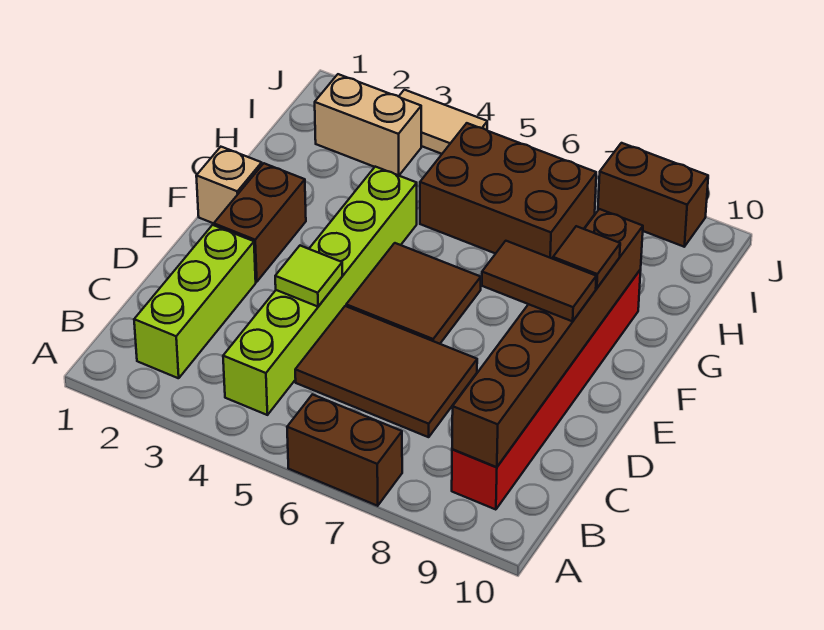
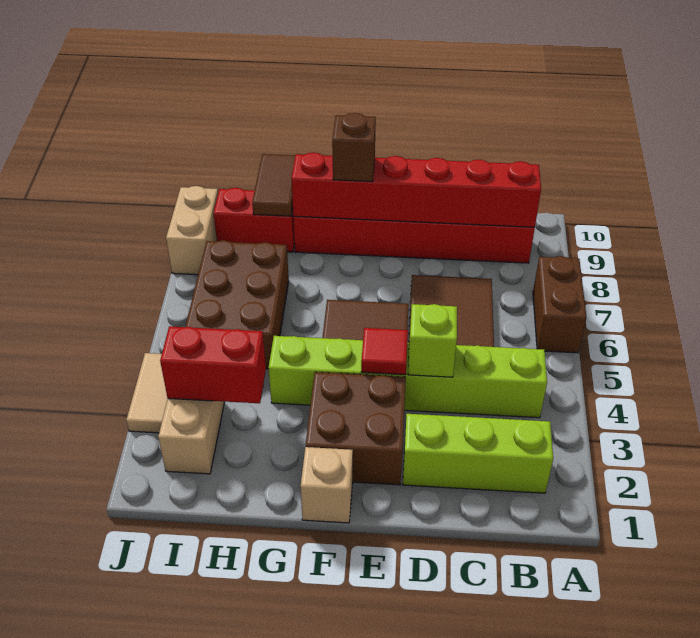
brown 1x6 brick [452,209,643,467] -> red 1x6 brick [291,153,541,228]
lime 1x1 tile [275,246,342,307] -> lime 1x1 brick [408,304,457,377]
brown 1x2 brick [214,163,306,282] -> brown 2x2 brick [306,372,406,485]
none -> red 1x1 tile [361,328,408,375]
brown 1x2 tile [482,241,596,321] -> brown 1x2 tile moved to [252,154,295,216]
brown 1x1 tile [553,226,620,288] -> brown 1x1 brick [332,113,376,182]
none -> red 1x2 brick [160,326,266,403]
none -> red 1x2 brick [213,188,295,252]
brown 1x2 brick [598,143,708,247] -> tan 1x2 brick [166,186,218,275]

